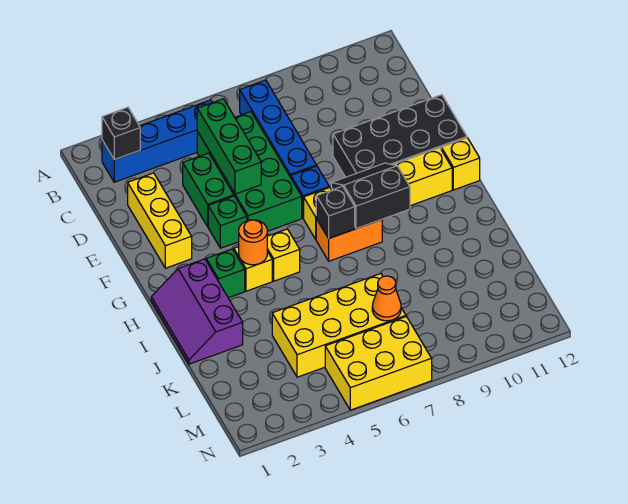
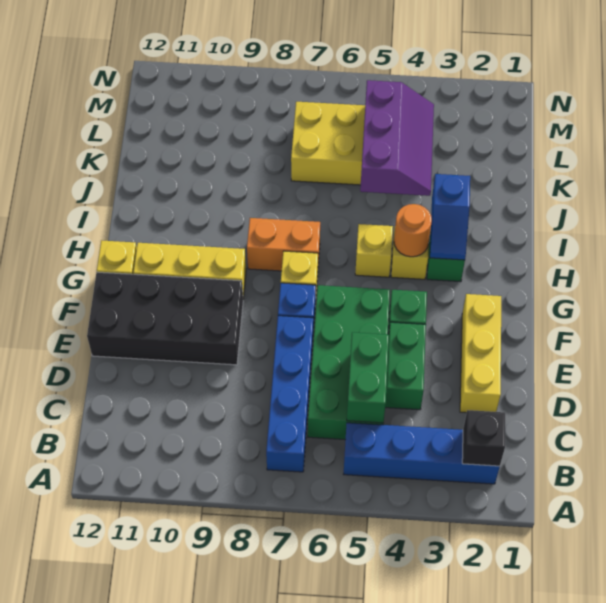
green 1x3 brick [197,99,261,194] -> green 1x2 brick [347,332,389,423]
black 2x2 slope [331,163,410,229] -> none
purple 2x3 slope [151,259,243,364] -> purple 2x3 slope moved to [360,80,434,196]
none -> blue 1x2 slope [430,174,470,260]
black 1x1 brick [316,186,355,238] -> none
orange 1x1 cone [372,276,401,321] -> none
yellow 2x3 brick [325,317,432,410] -> none

